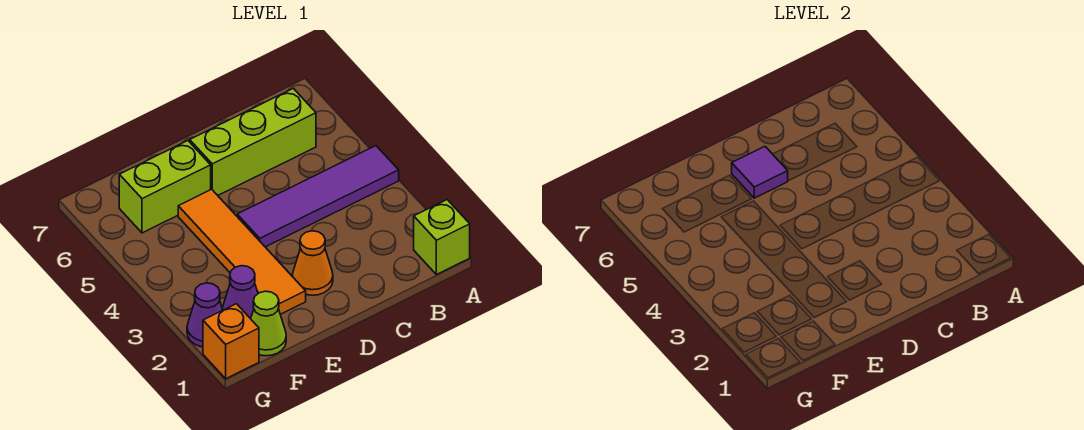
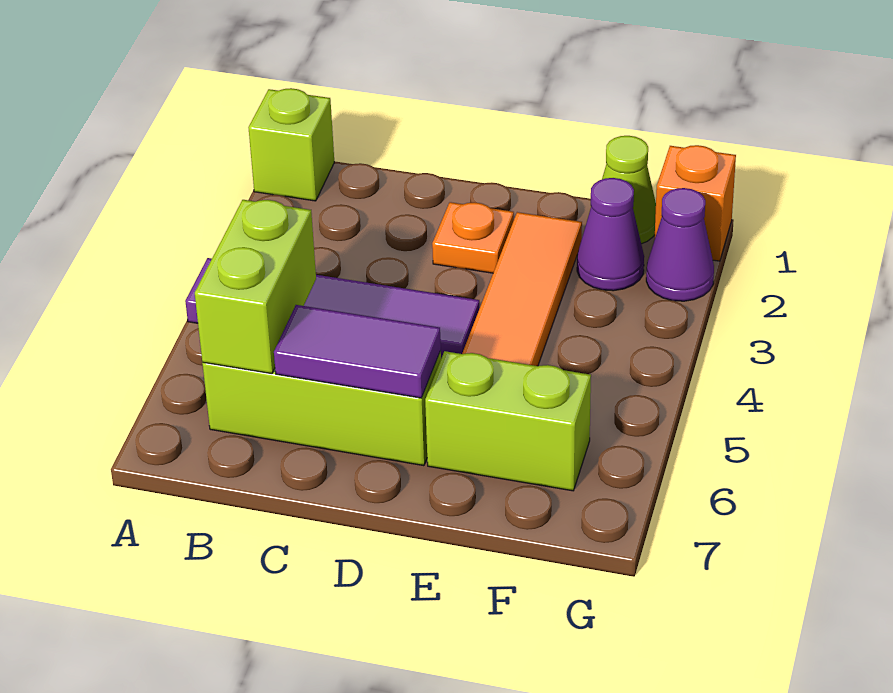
none -> lime 1x2 brick [195,200,316,374]
orange 1x1 cone [293,231,333,295] -> orange 1x1 plate [432,202,514,273]
purple 1x1 tile [732,146,788,198] -> purple 1x2 tile [274,305,441,398]

